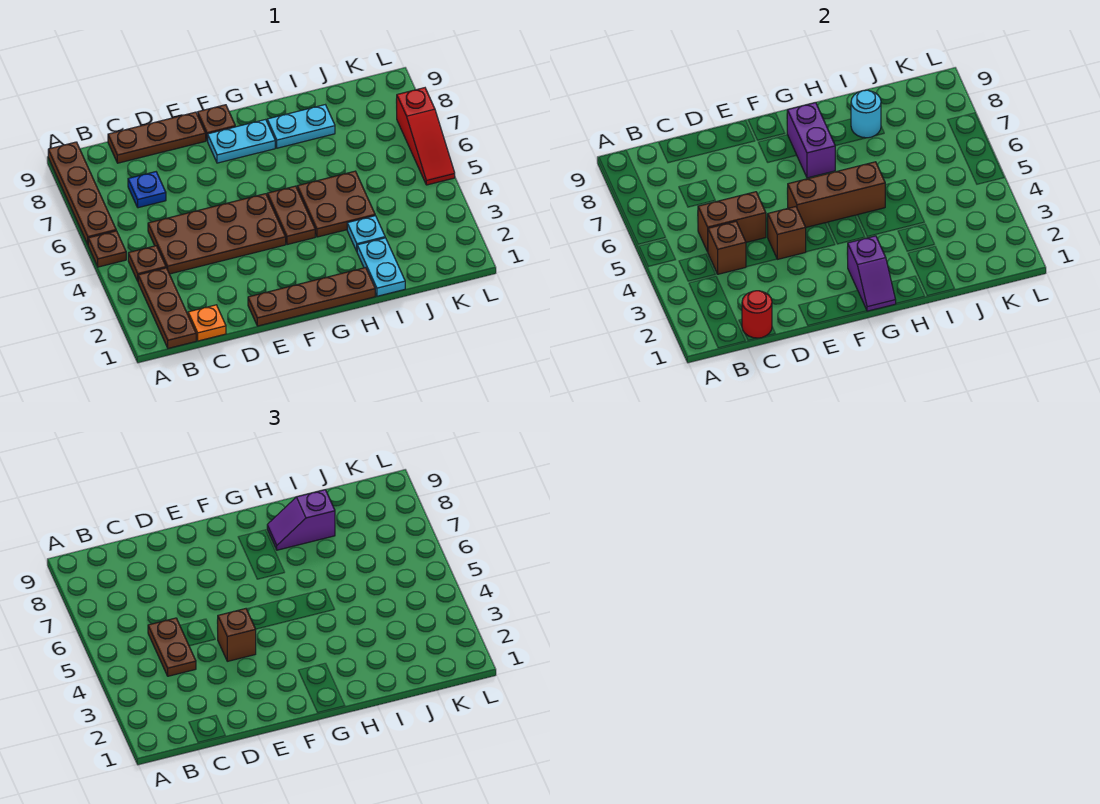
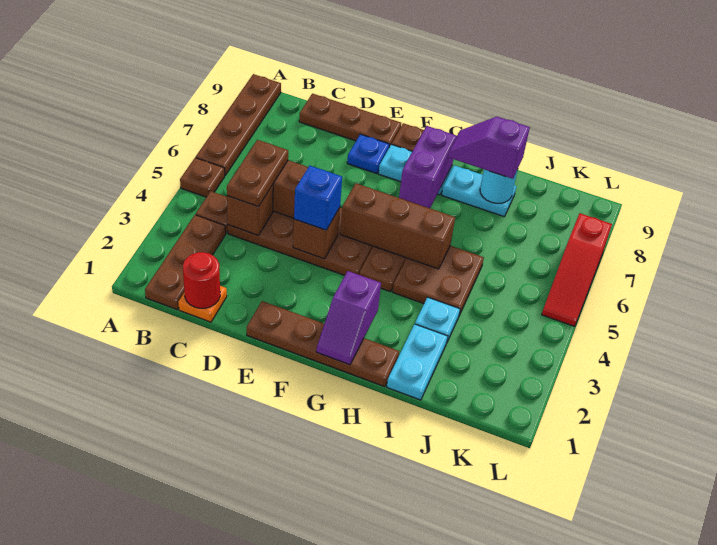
blue 1x1 plate [128,172,166,208] -> blue 1x1 plate moved to [347,134,389,174]
brown 1x1 brick [218,609,256,661] -> blue 1x1 brick [294,166,342,230]

